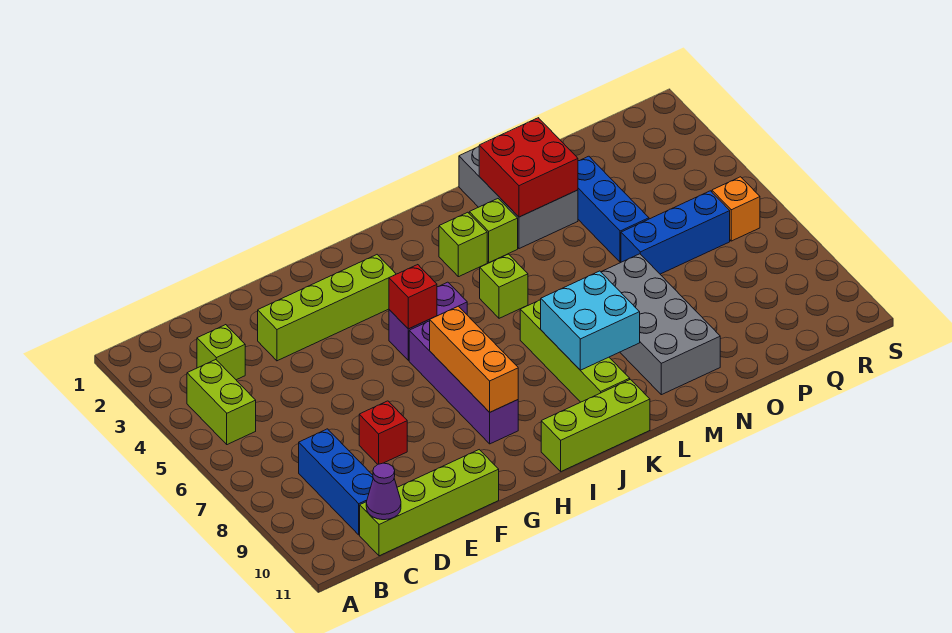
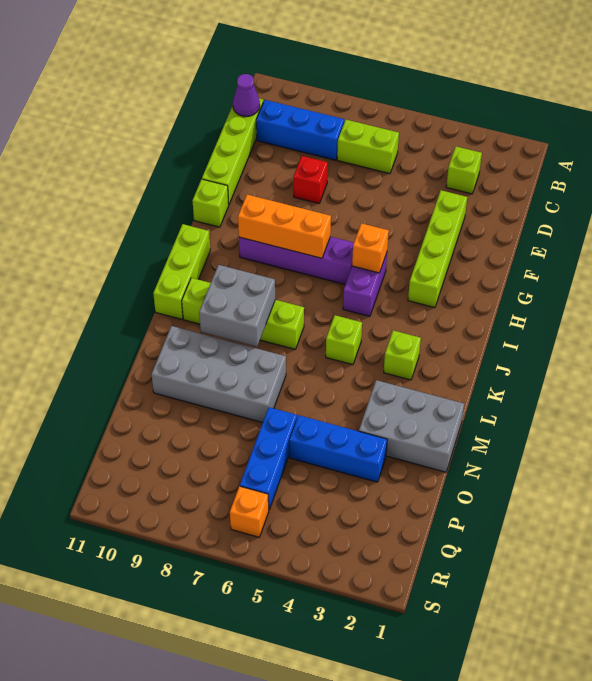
lime 1x2 brick [187,360,256,445] -> lime 1x2 brick moved to [337,120,399,174]
red 1x1 brick [389,265,437,329] -> orange 1x1 brick [352,223,389,273]
cyan 2x2 brick [541,271,640,370] -> grey 2x2 brick [199,265,276,347]
lime 1x1 brick [469,199,518,262] -> lime 1x1 brick moved to [192,179,229,227]
red 2x2 brick [479,118,578,217] -> none

